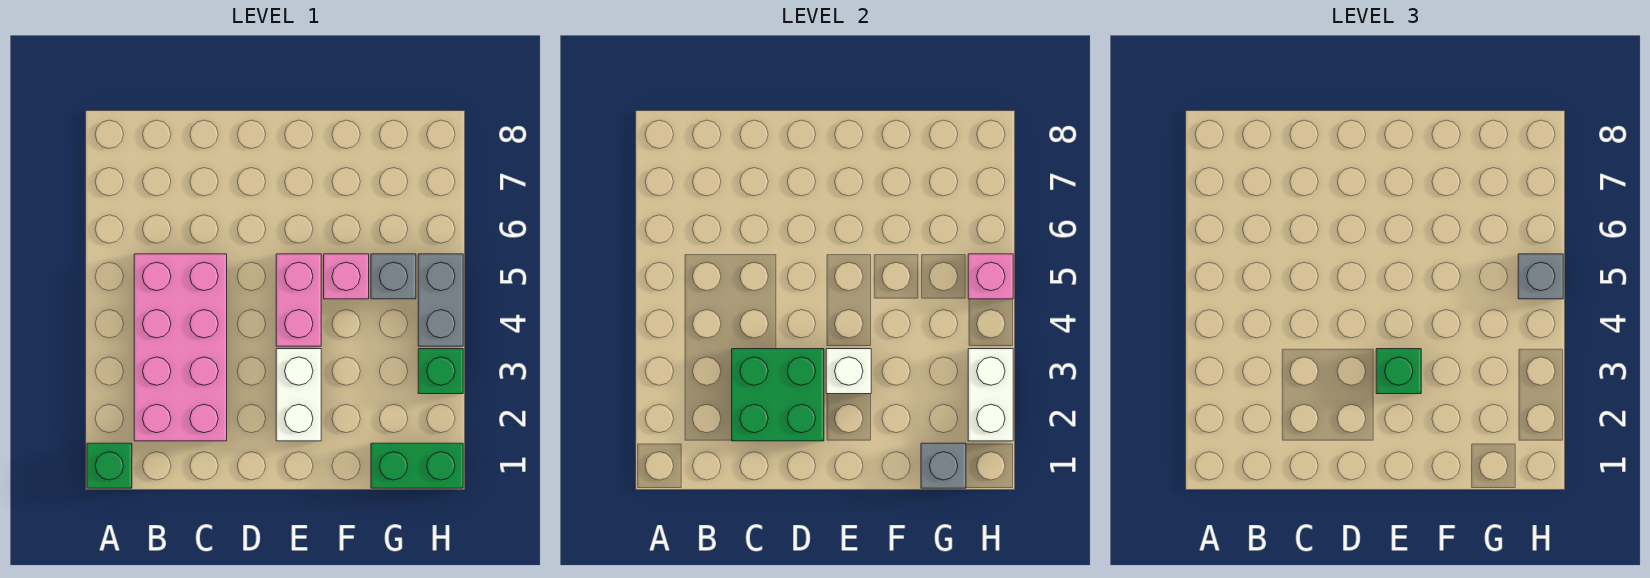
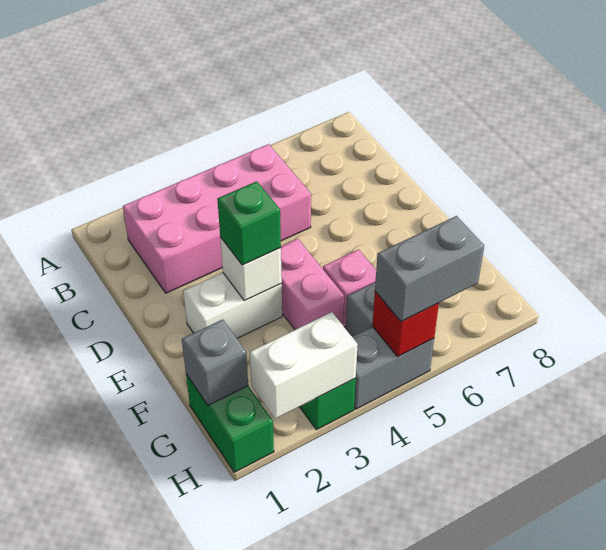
green 1x1 brick [87,443,132,488] -> none
green 2x2 brick [732,349,824,441] -> none
pink 1x2 brick [276,254,321,346] -> pink 1x2 brick turned to [281,239,344,330]
pink 1x1 brick [968,254,1013,299] -> red 1x1 brick [372,292,439,357]
grey 1x1 brick [1518,254,1563,299] -> grey 1x2 brick [375,216,484,322]

